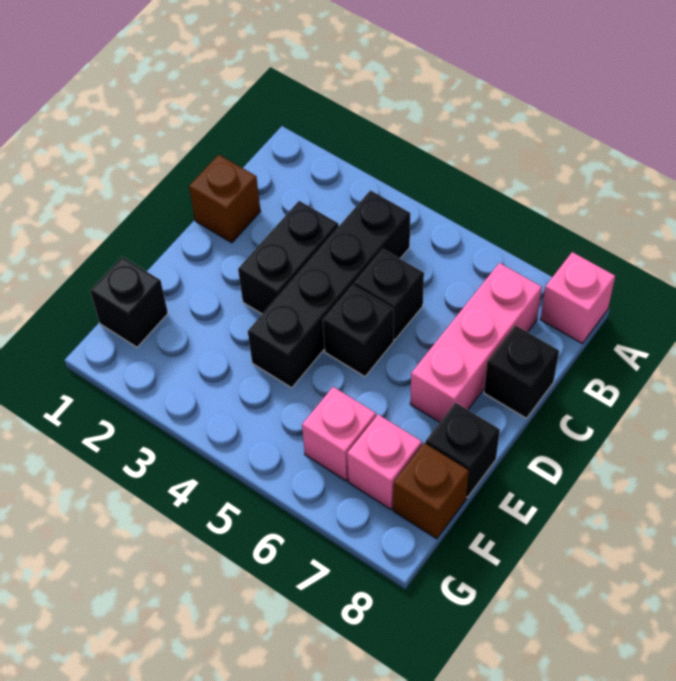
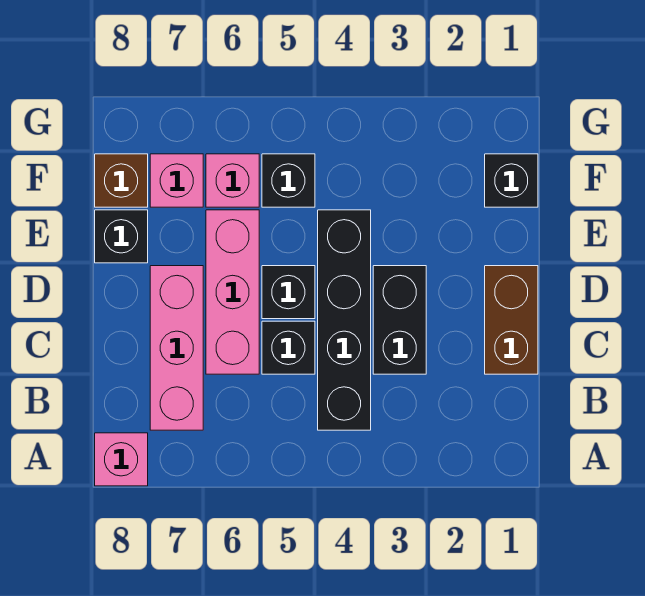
brown 1x1 brick [189,155,261,243] -> brown 1x2 brick [485,266,538,374]
none -> pink 1x3 brick [206,210,259,374]
black 1x1 brick [484,325,559,418] -> black 1x1 brick moved to [262,154,315,207]

